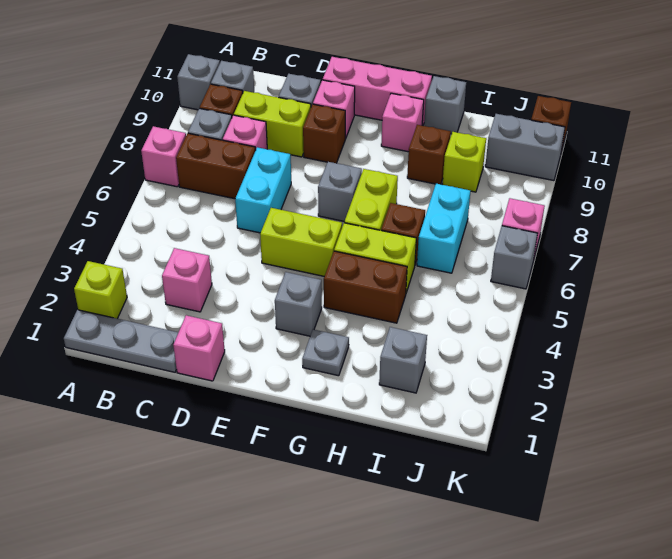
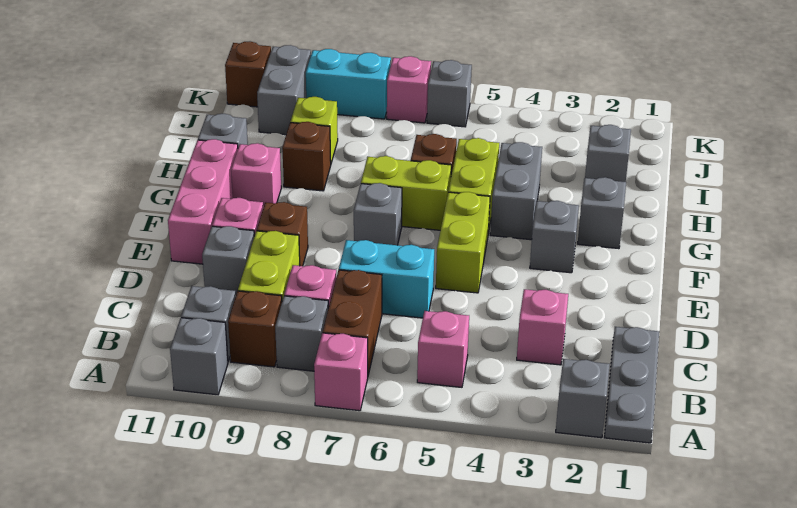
lime 1x1 brick [74,261,127,319] -> grey 1x1 brick [556,359,610,438]
pink 1x1 brick [173,315,225,381] -> pink 1x1 brick moved to [417,311,469,387]
grey 1x1 plate [302,330,349,376] -> grey 1x1 brick [578,177,626,249]
brown 1x2 brick [324,251,407,323] -> grey 1x2 brick [490,142,542,240]
cyan 1x2 brick [417,184,471,273] -> cyan 1x2 brick moved to [306,49,391,119]

